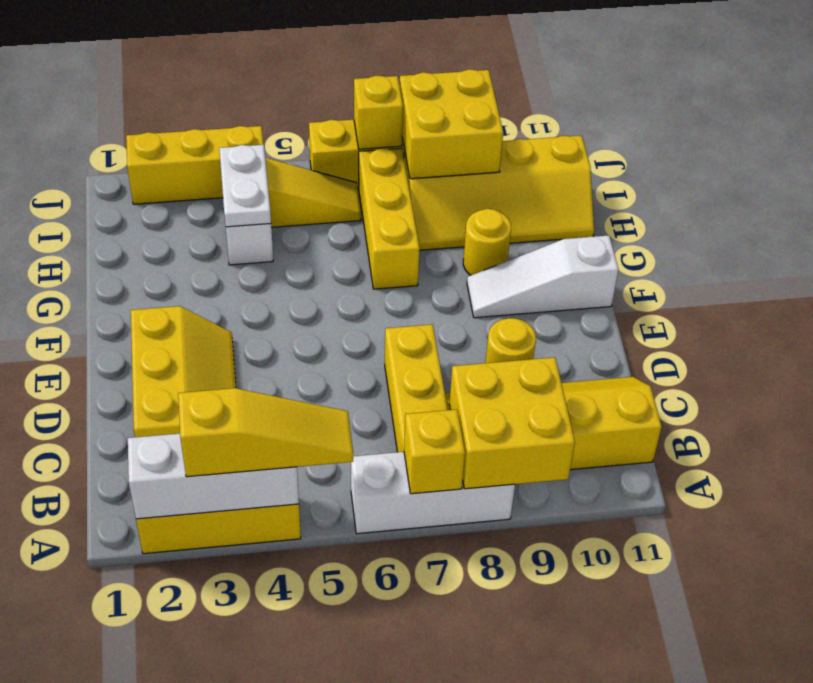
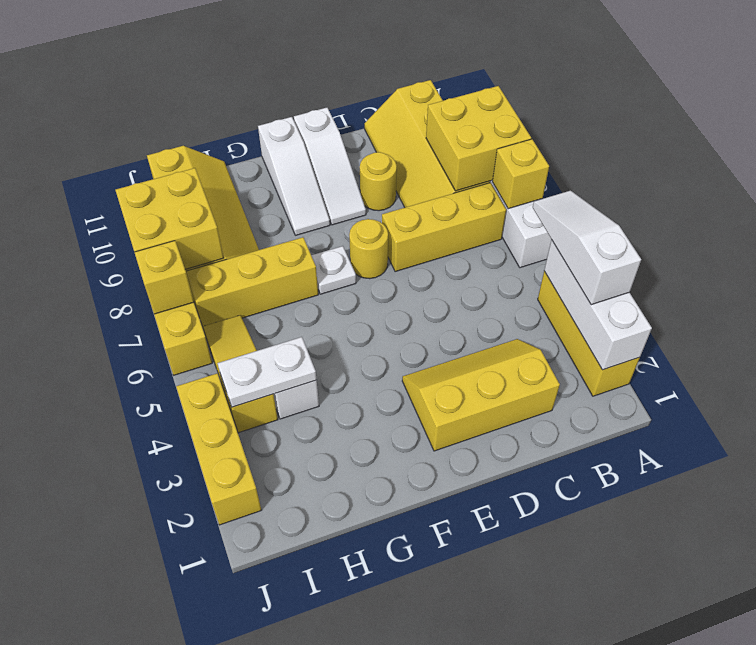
yellow 1x3 slope [178,388,353,477] -> white 1x3 slope [533,191,641,305]
none -> white 1x3 slope [294,108,366,225]
none -> white 1x1 plate [311,246,356,294]
yellow 1x1 round brick [463,209,511,275] -> yellow 1x1 round brick moved to [349,219,388,279]

